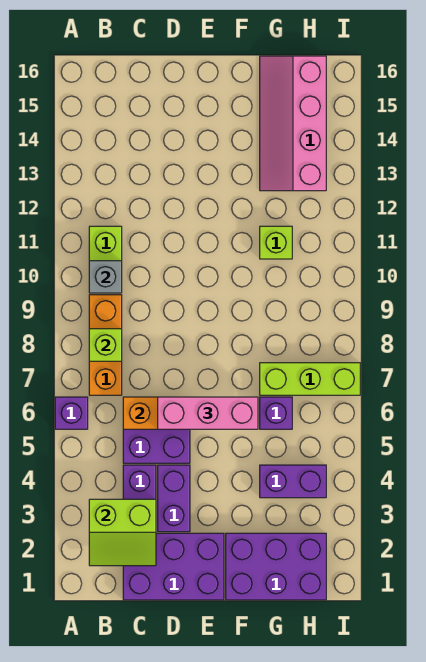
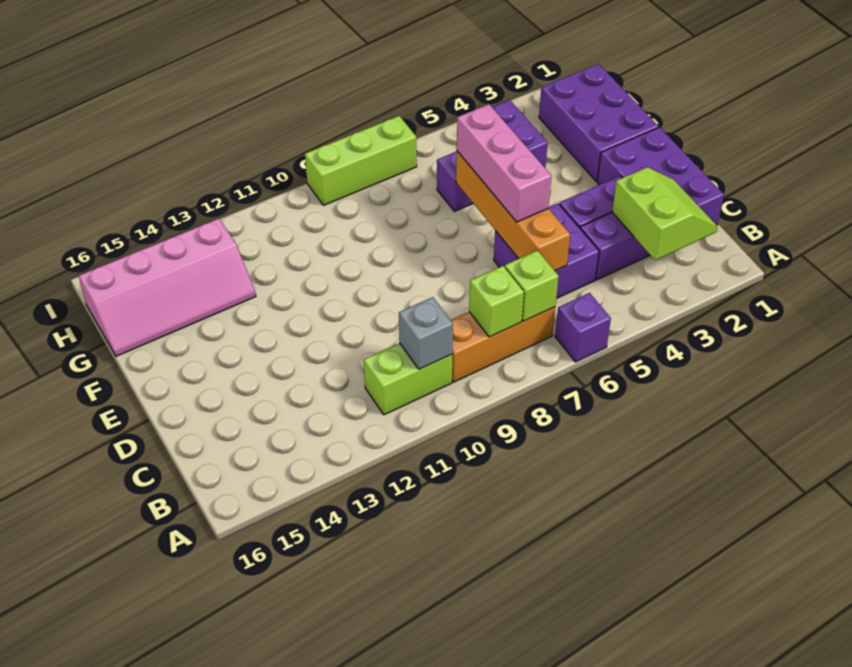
lime 1x3 brick [260,363,360,395] -> lime 1x3 brick turned to [305,116,417,205]
lime 1x1 brick [260,226,292,259] -> lime 1x1 brick moved to [505,251,559,321]

